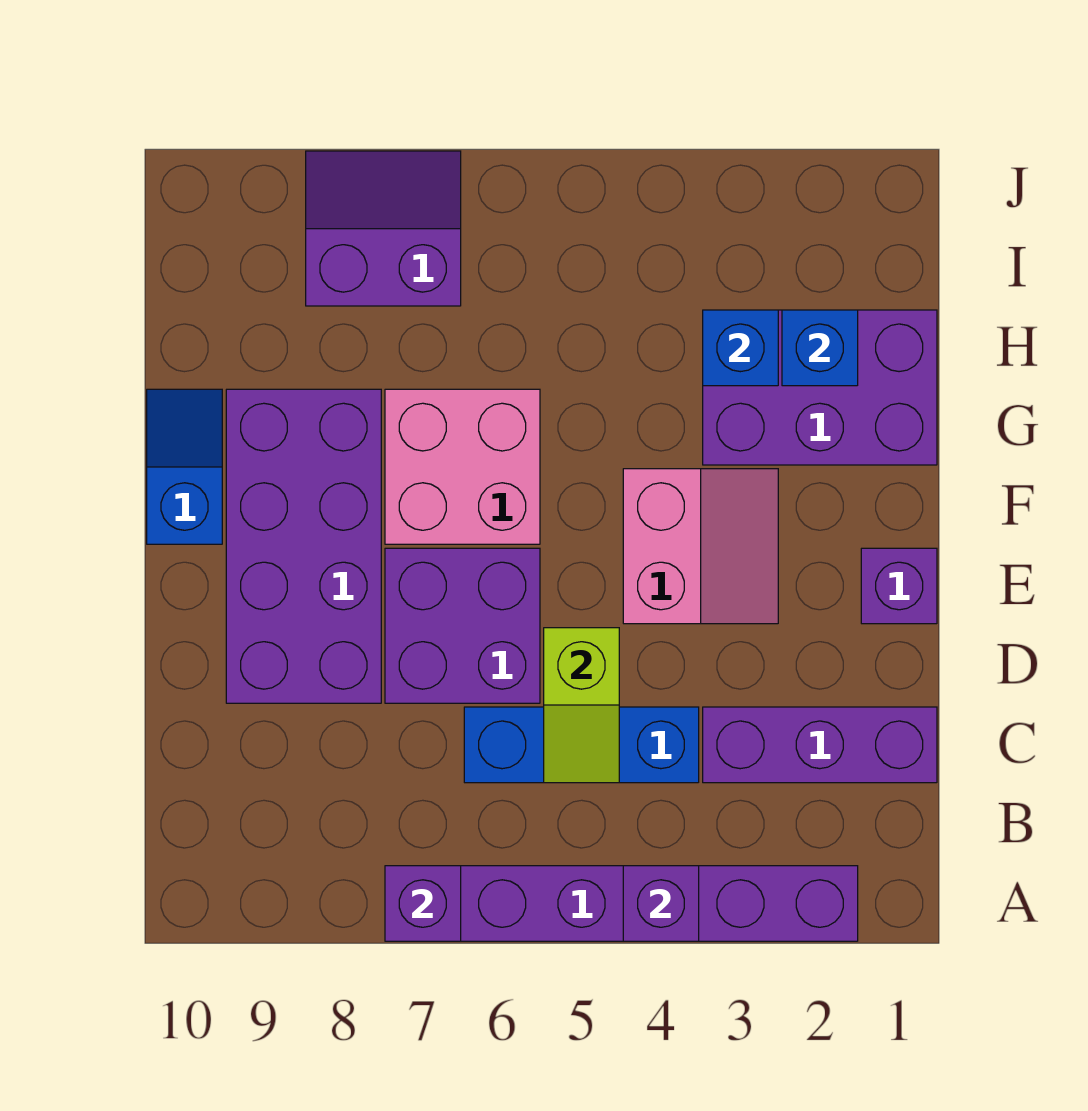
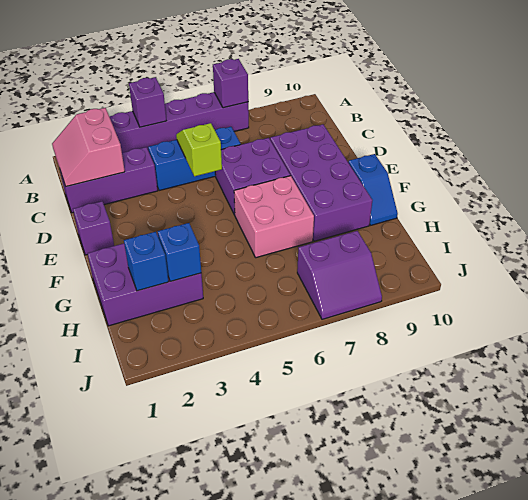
pink 2x2 slope [623,469,778,624] -> pink 2x2 slope moved to [52,108,125,186]

